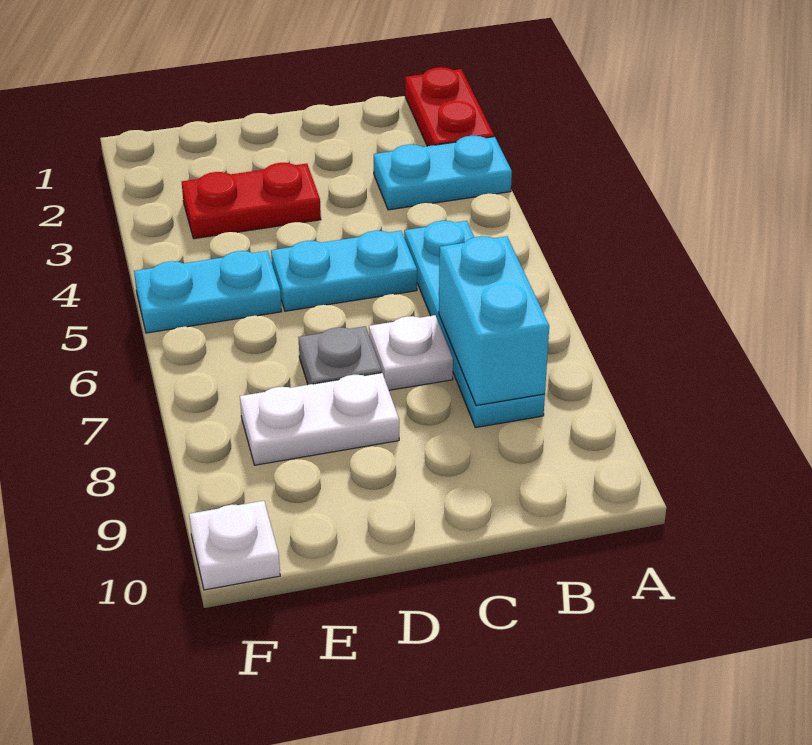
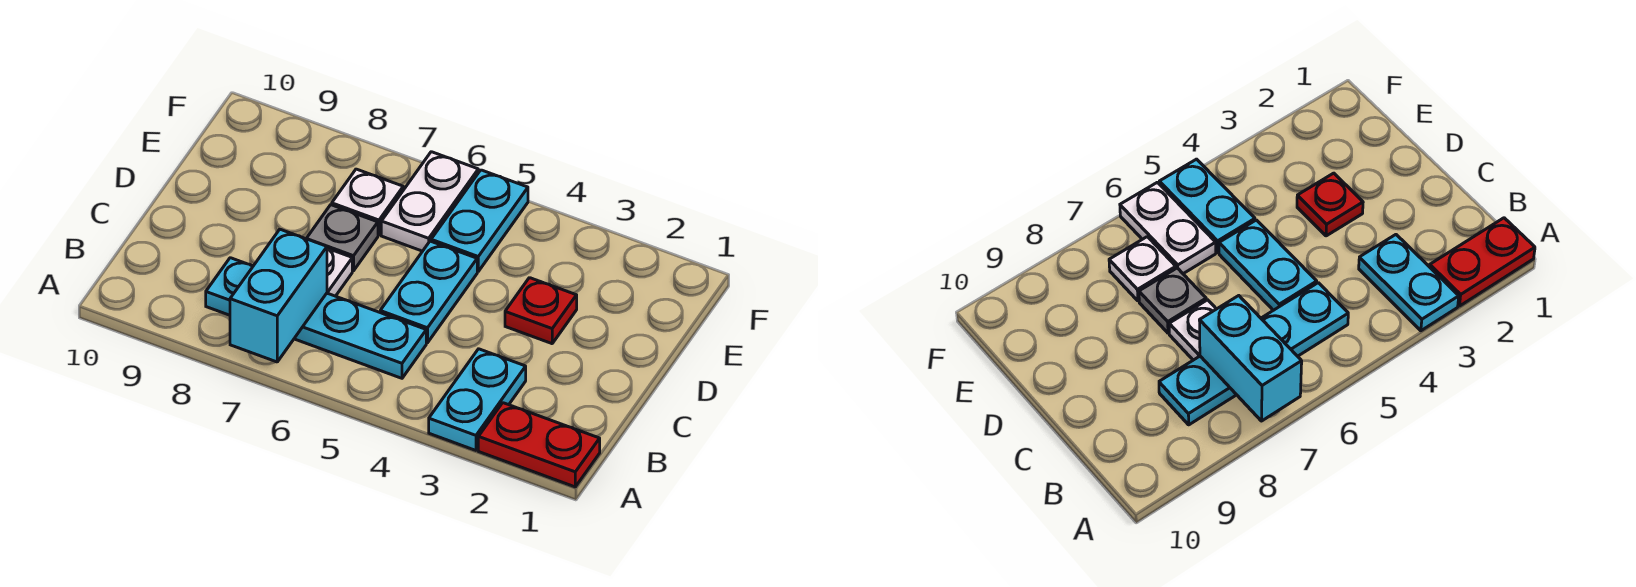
cyan 1x2 brick [439,236,549,406] -> cyan 1x2 brick turned to [230,229,327,362]
red 1x2 plate [182,163,321,239] -> red 1x1 plate [505,278,577,344]
white 1x2 plate [240,373,399,465] -> white 1x2 plate moved to [381,152,478,251]
white 1x1 plate [189,501,280,590] -> white 1x1 plate moved to [332,169,403,235]

